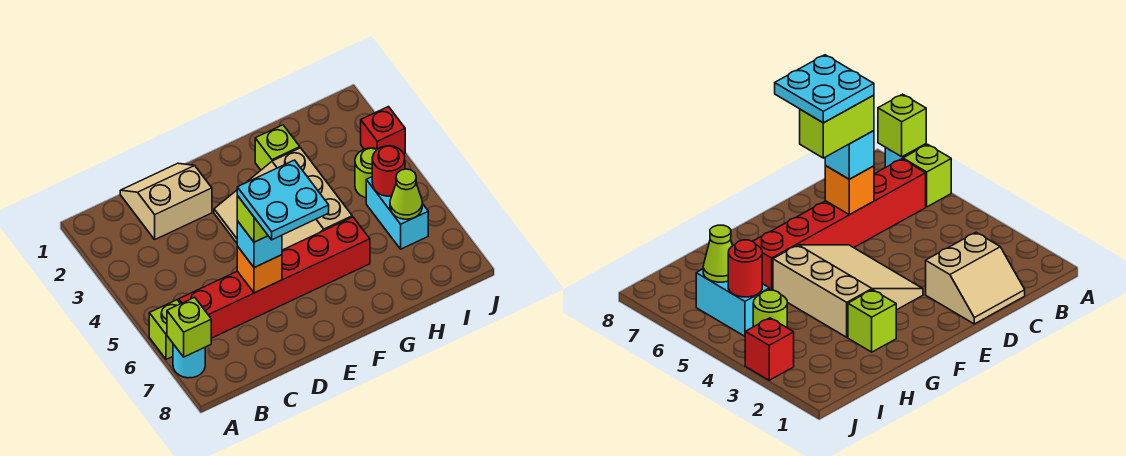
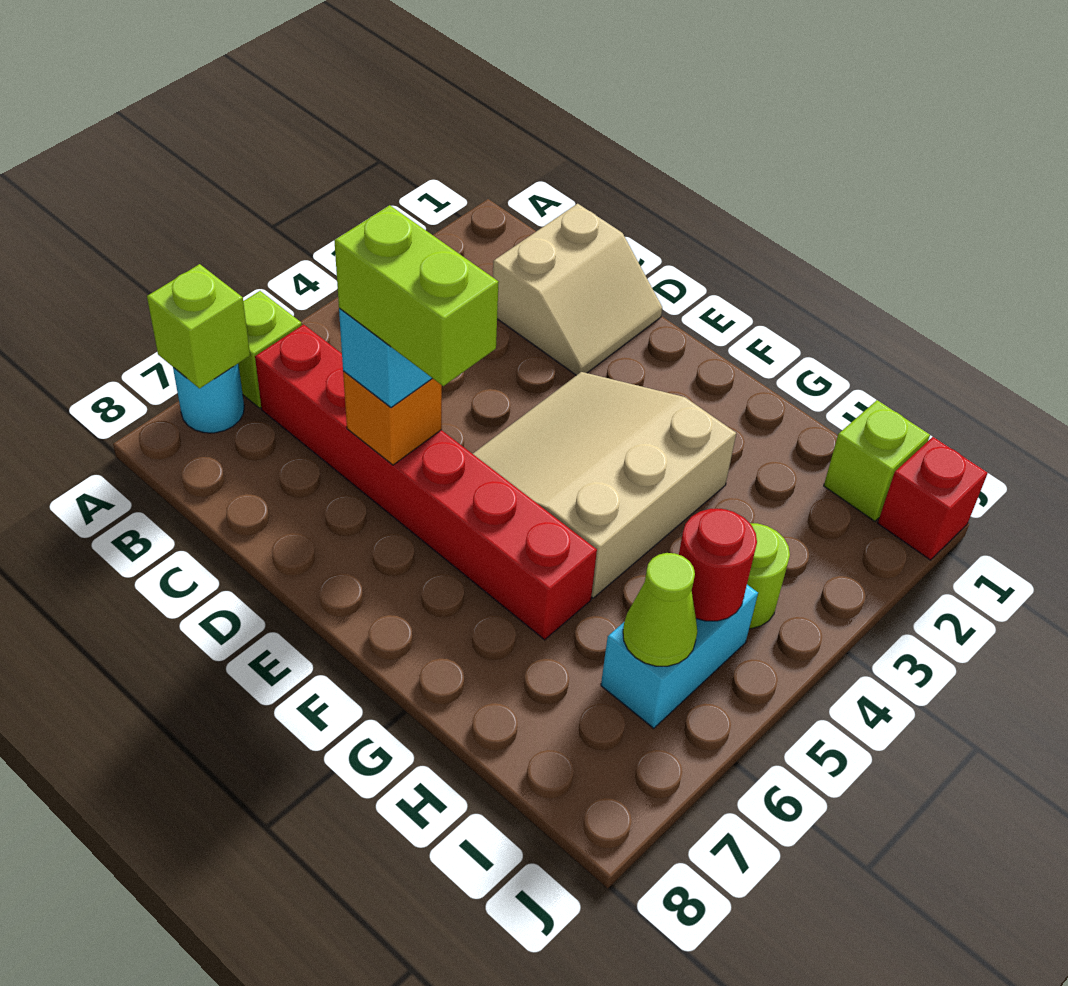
tan 2x2 slope [120,163,212,239] -> tan 2x2 slope turned to [493,204,662,375]
cyan 2x2 plate [237,160,329,240] -> none
lime 1x1 brick [255,125,300,170] -> lime 1x1 brick moved to [824,400,930,521]
red 1x1 brick [361,107,405,154] -> red 1x1 brick moved to [878,437,988,560]

